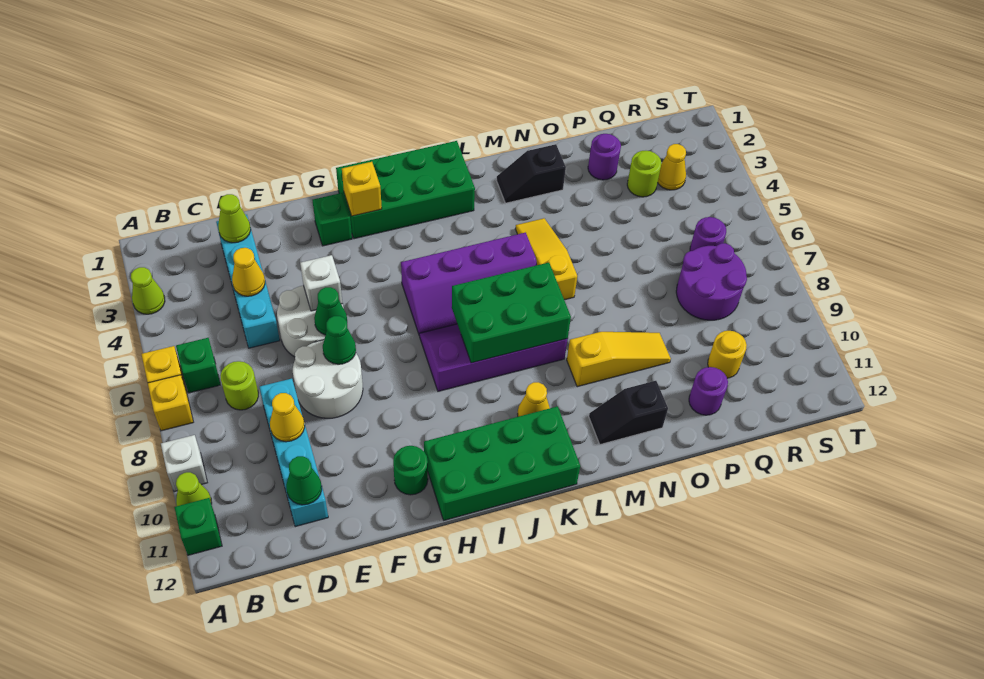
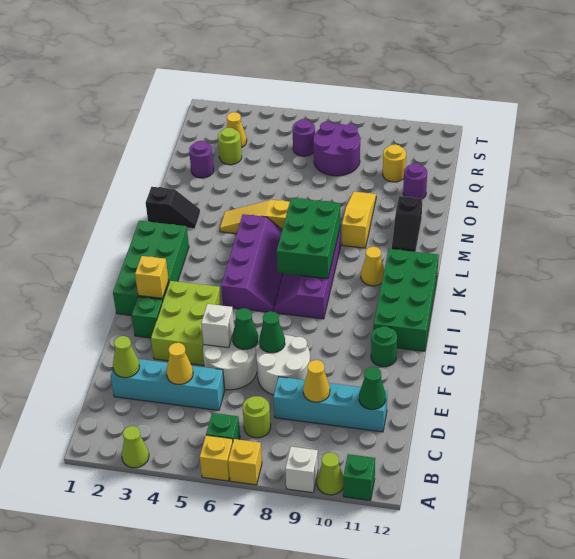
none -> lime 2x3 brick [151,281,221,365]
black 1x2 slope [496,144,566,203] -> black 1x2 slope turned to [146,187,200,229]

